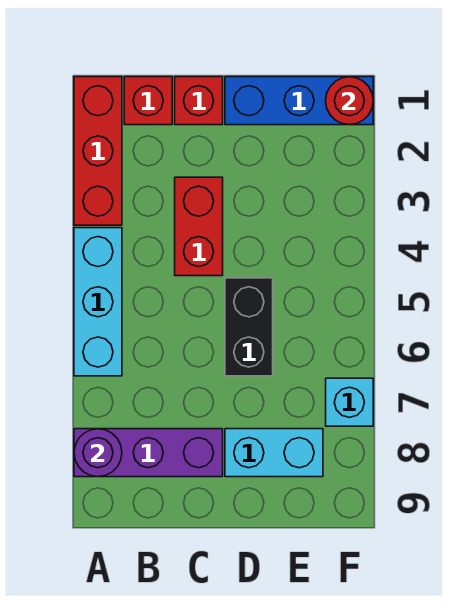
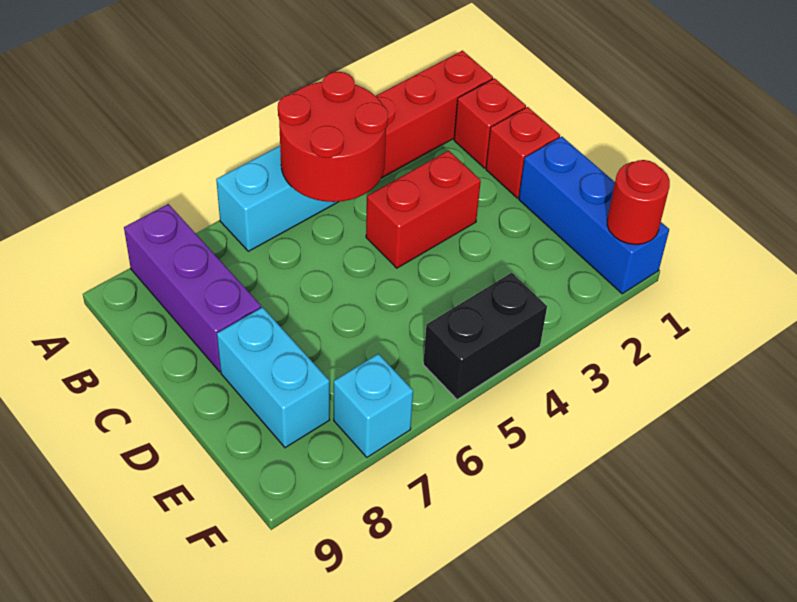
none -> red 2x2 round brick [278,72,388,202]
purple 1x1 round brick [74,429,122,477] -> none
black 1x2 brick [225,278,273,376] -> black 1x2 brick moved to [423,273,547,400]

